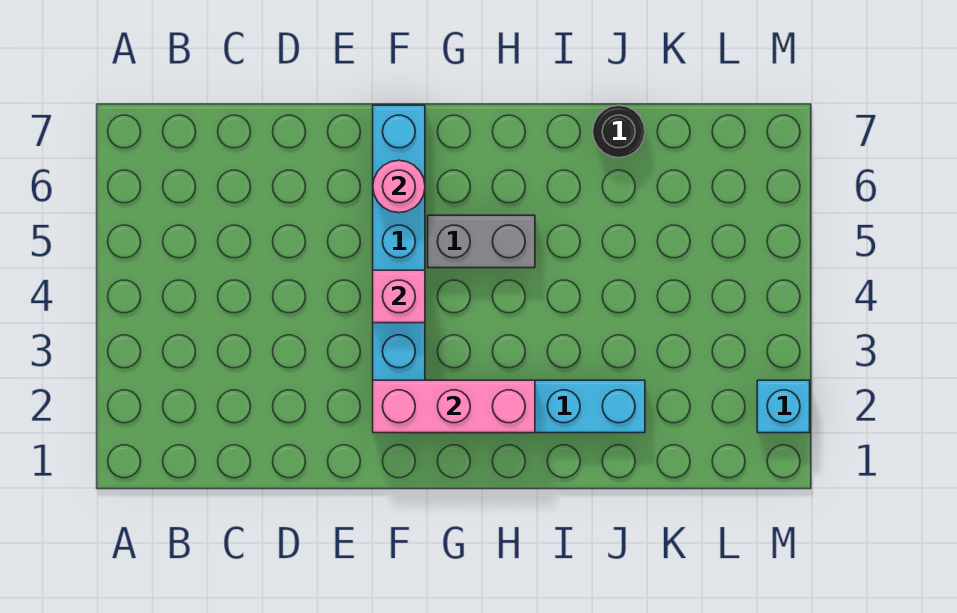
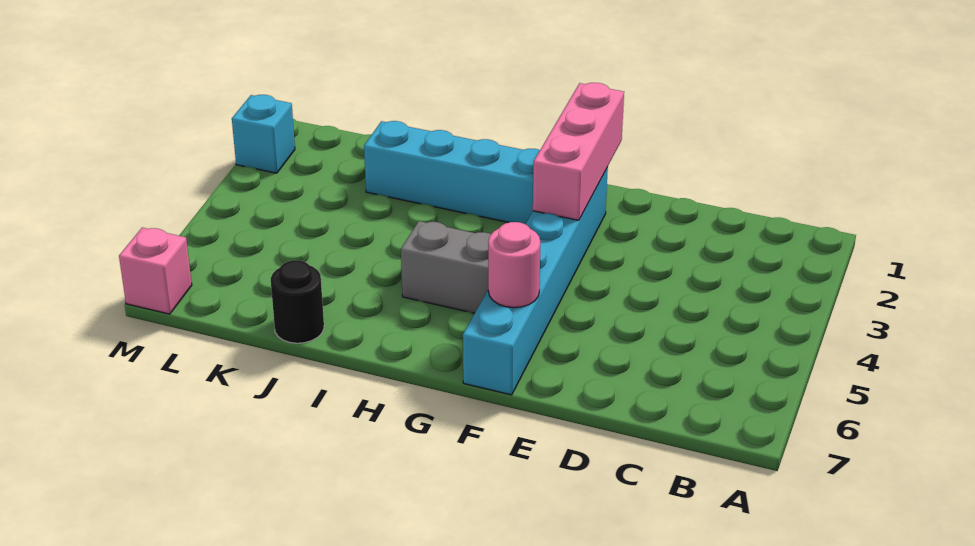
pink 1x3 brick [373,380,535,433] -> pink 1x3 brick turned to [533,83,624,220]
pink 1x1 brick [373,270,425,323] -> pink 1x1 brick moved to [119,228,192,314]

